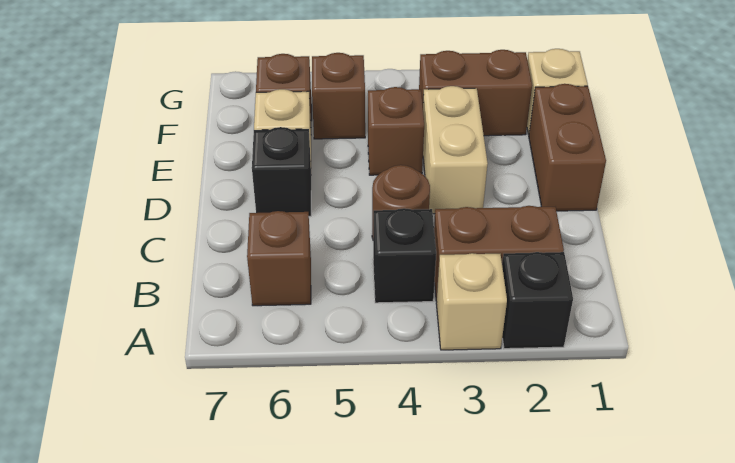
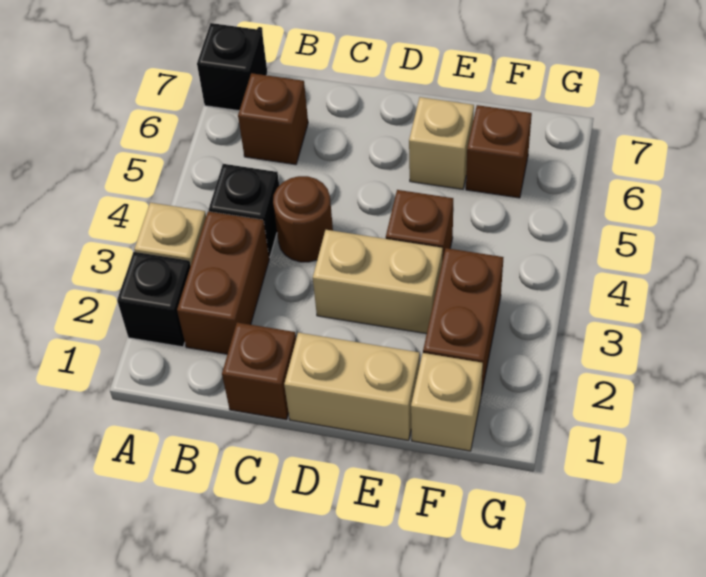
brown 1x2 brick [529,84,606,211] -> tan 1x2 brick [284,333,420,440]
black 1x1 brick [252,127,311,216] -> black 1x1 brick moved to [197,23,267,111]
brown 1x1 brick [312,53,365,139] -> brown 1x1 brick moved to [222,323,296,420]

